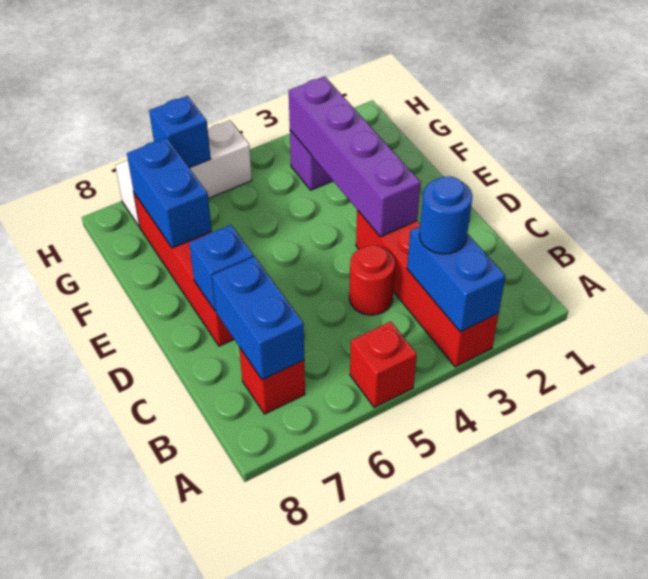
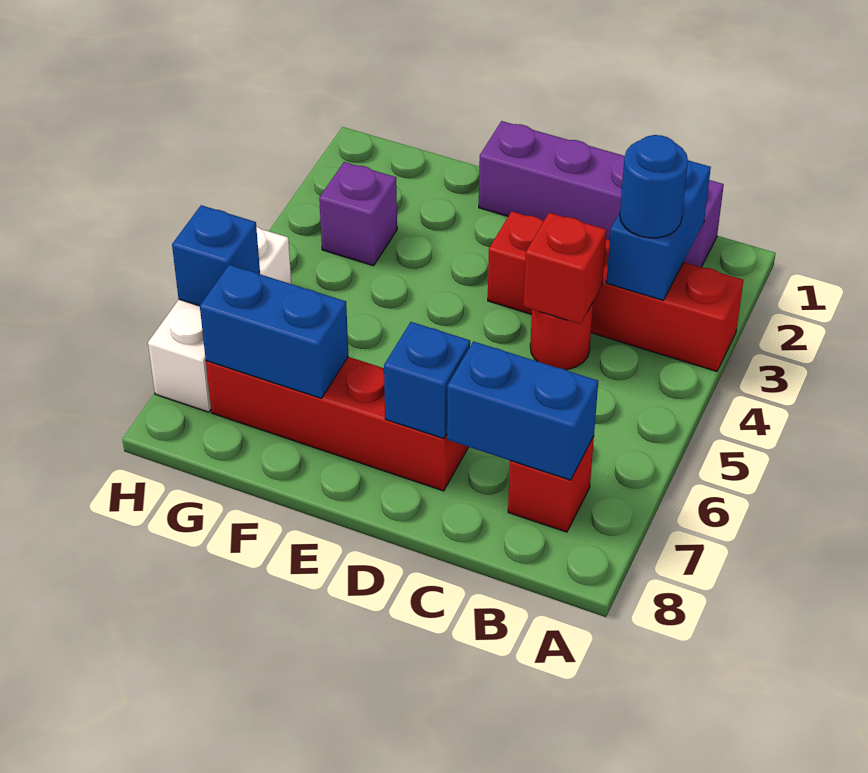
blue 1x2 brick [407,226,505,332] -> blue 1x2 brick turned to [606,160,711,300]
red 1x1 brick [350,322,417,407] -> red 1x1 brick moved to [523,213,607,324]
purple 1x4 brick [289,76,421,237] -> purple 1x4 brick moved to [479,121,724,267]

